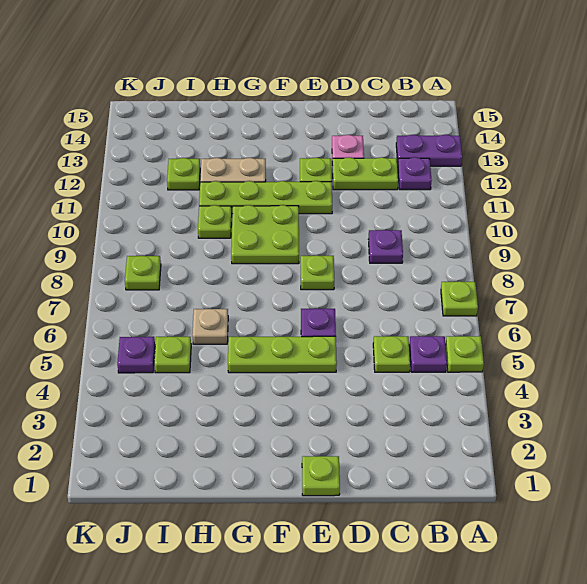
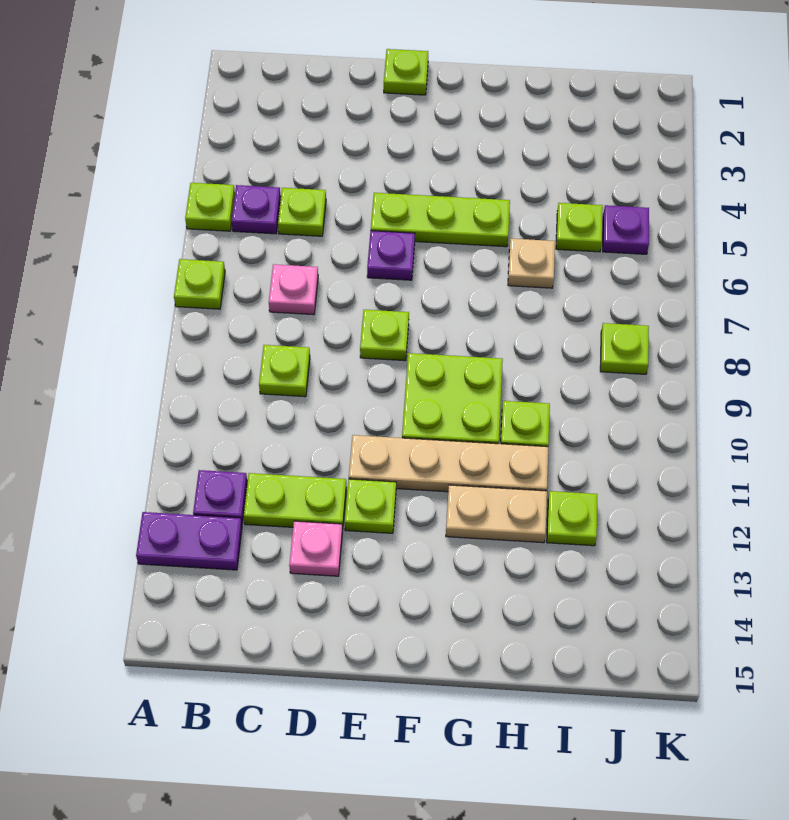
none -> pink 1x1 plate [269,264,318,315]
purple 1x1 plate [368,230,403,263] -> lime 1x1 plate [259,345,310,397]
lime 1x4 plate [199,181,332,214] -> tan 1x4 plate [349,435,548,492]

